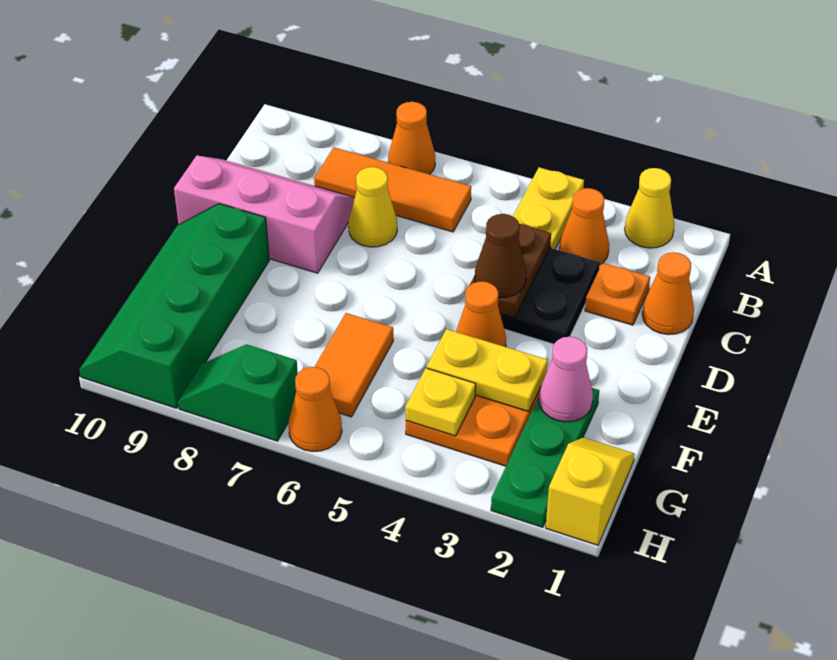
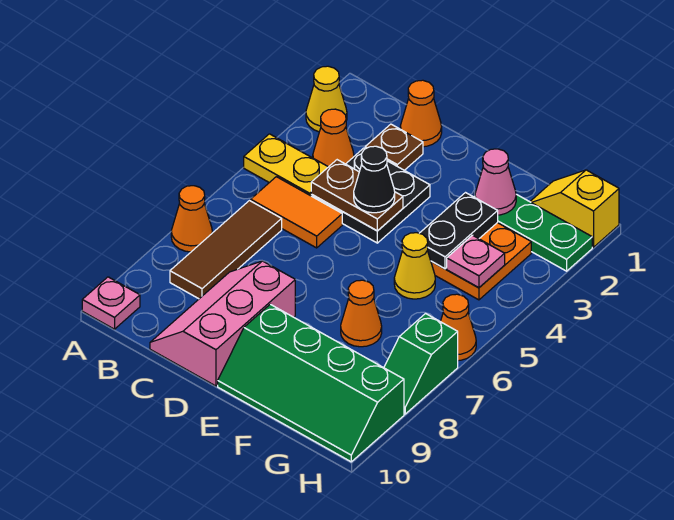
none -> pink 1x1 plate [82,277,140,329]
orange 1x3 tile [314,147,471,232] -> brown 1x3 tile [170,201,282,299]
orange 1x1 plate [585,263,650,325] -> brown 1x1 plate [365,124,423,170]
yellow 1x1 cone [349,167,397,247] -> yellow 1x1 cone moved to [394,233,435,299]
brown 1x1 cone [475,214,527,298] -> black 1x1 cone [354,146,395,213]
orange 1x1 cone [456,281,506,347] -> orange 1x1 cone moved to [341,280,382,347]
yellow 1x2 plate [427,329,548,412] -> black 1x2 plate [420,193,498,269]
orange 1x2 tile [315,313,393,417] -> orange 1x2 tile moved to [251,177,342,248]
yellow 1x1 plate [405,368,476,436] -> pink 1x1 plate [447,235,505,288]

